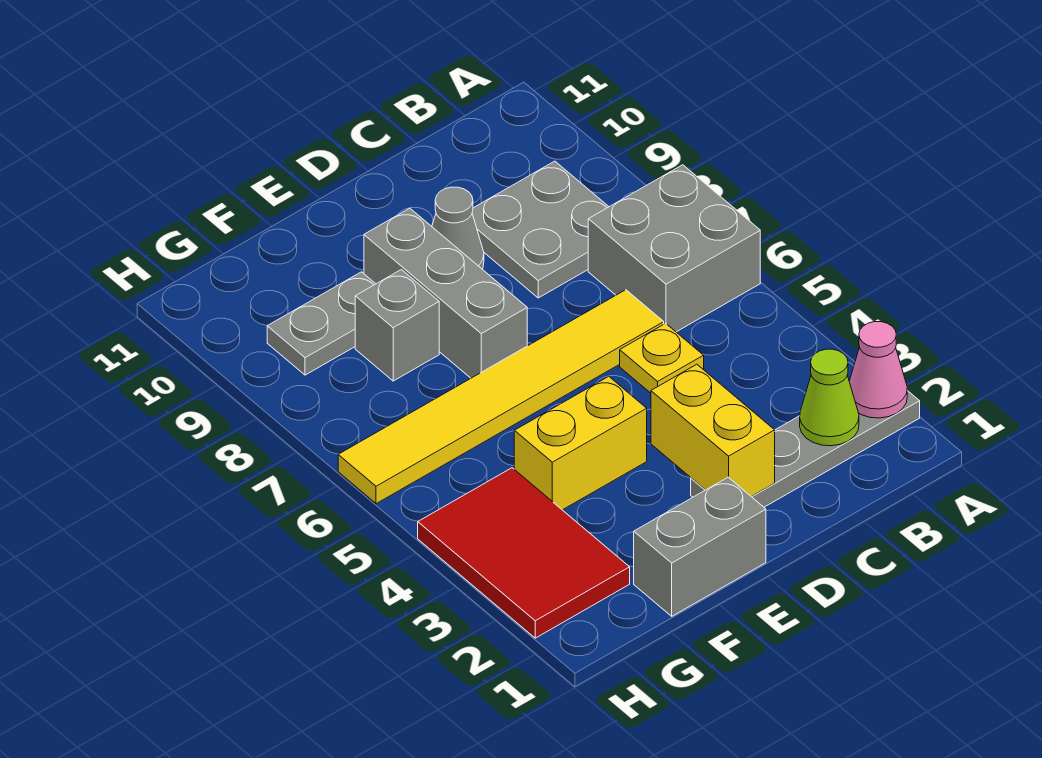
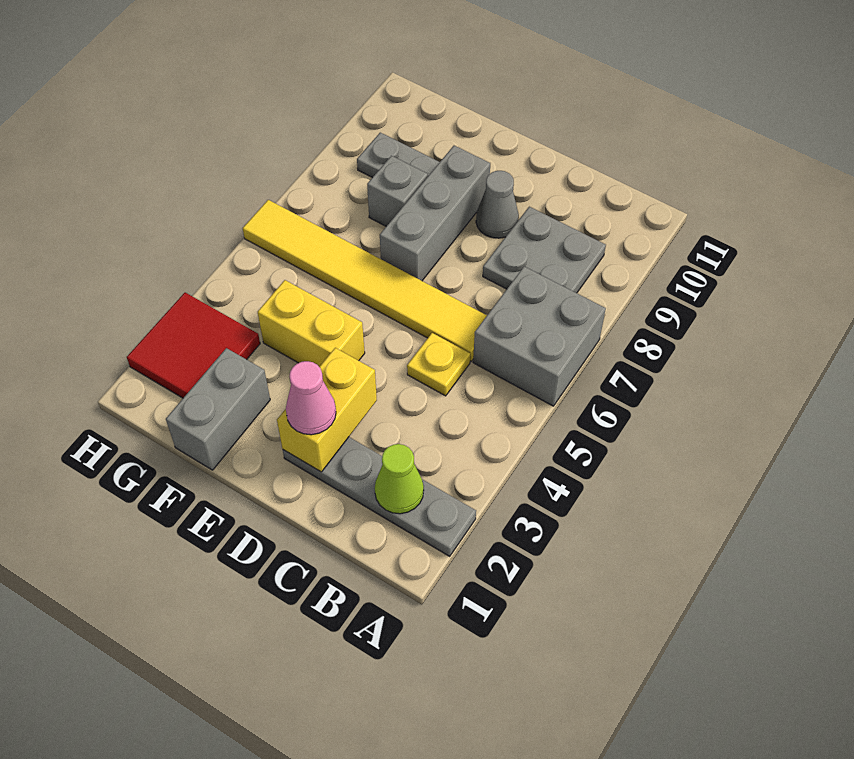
pink 1x1 cone [849,322,907,418] -> pink 1x1 cone moved to [286,361,336,435]
grey 1x2 brick [634,477,766,616] -> grey 1x2 brick turned to [166,348,270,470]
red 2x3 tile [418,468,630,638] -> red 2x2 tile [127,293,260,398]

